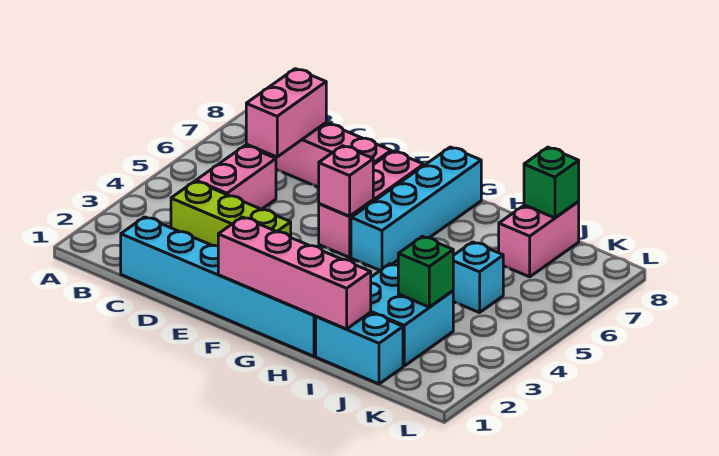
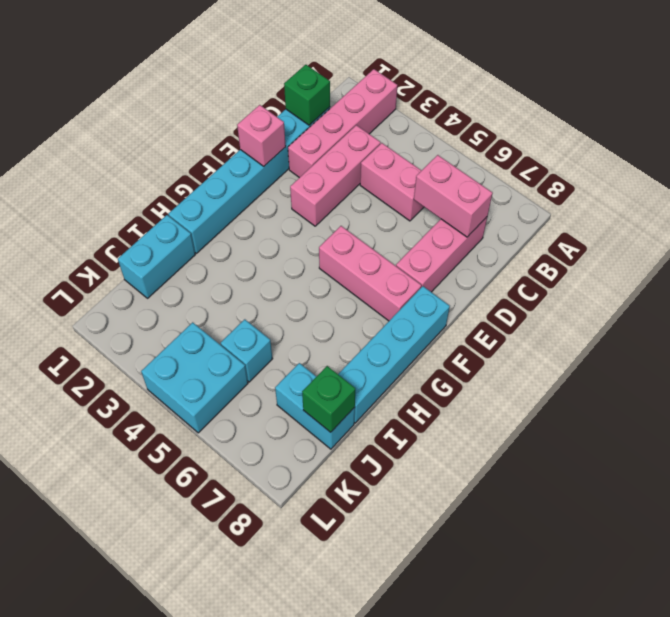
lime 1x3 brick [171,181,291,246] -> pink 1x3 brick [290,125,381,226]
pink 1x4 brick [218,217,371,329] -> pink 1x4 brick moved to [288,69,398,178]
pink 1x1 brick [319,146,373,216] -> pink 1x1 brick moved to [237,105,286,166]
cyan 1x4 brick [351,147,481,270] -> cyan 1x4 brick turned to [338,286,450,423]
cyan 2x2 brick [371,264,453,366] -> cyan 2x2 brick moved to [141,322,248,433]
green 1x1 brick [398,237,453,307] -> green 1x1 brick moved to [284,65,330,125]
pink 1x2 brick [499,201,579,277] -> cyan 1x2 brick [275,363,355,449]

